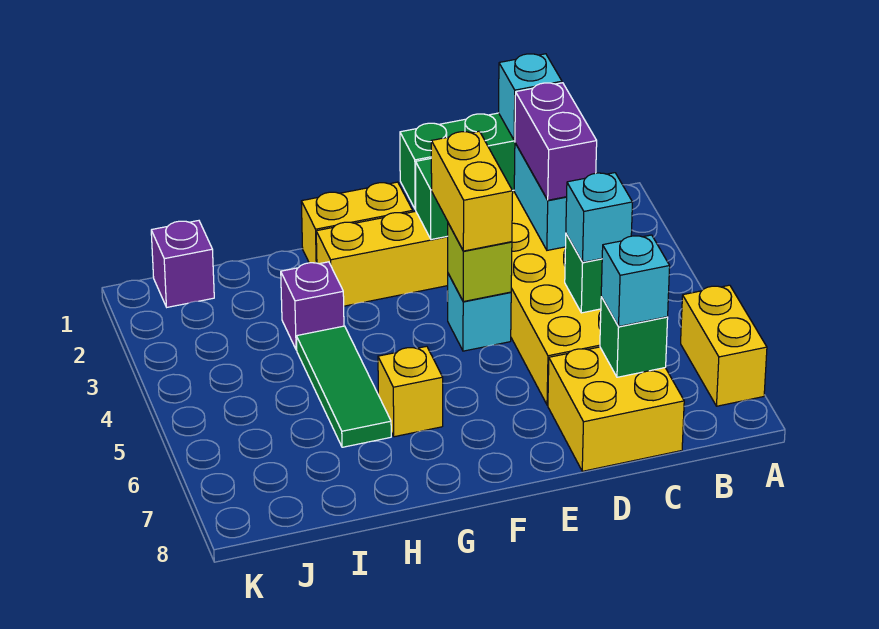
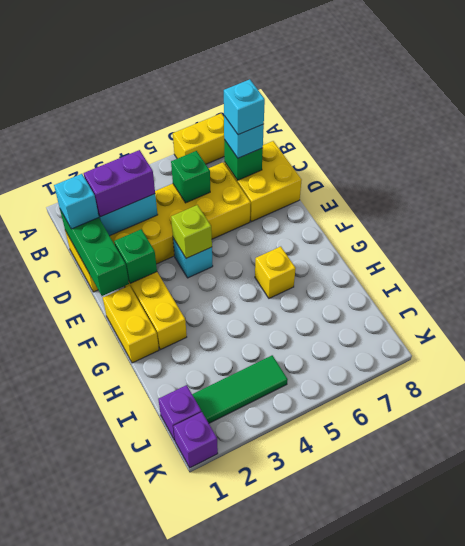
cyan 1x1 brick [566,173,632,262] -> cyan 1x1 brick moved to [224,79,265,135]
yellow 1x2 brick [431,131,513,251] -> none
purple 1x1 brick [281,262,344,350] -> purple 1x1 brick moved to [173,412,218,468]
green 1x3 tile [296,326,391,447] -> green 1x3 tile moved to [192,355,288,423]

